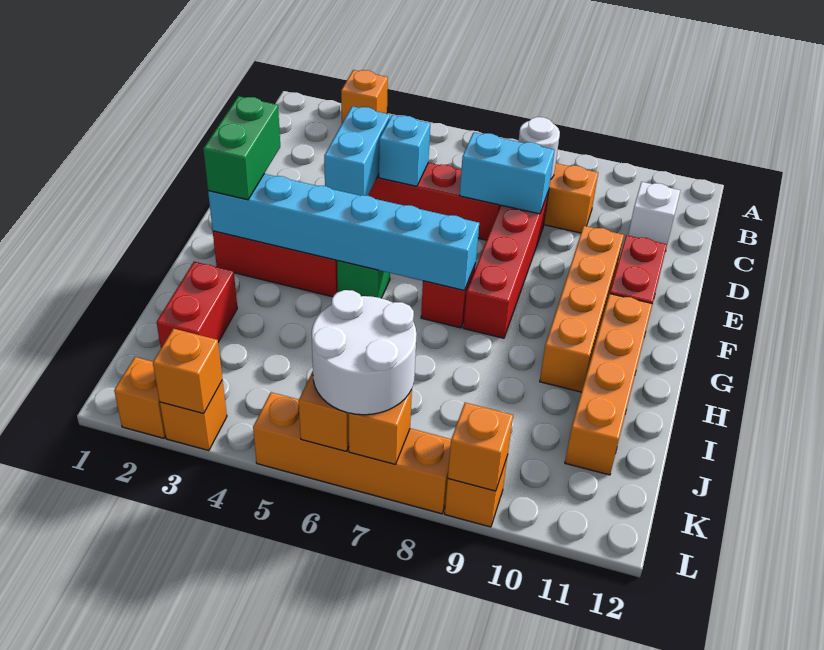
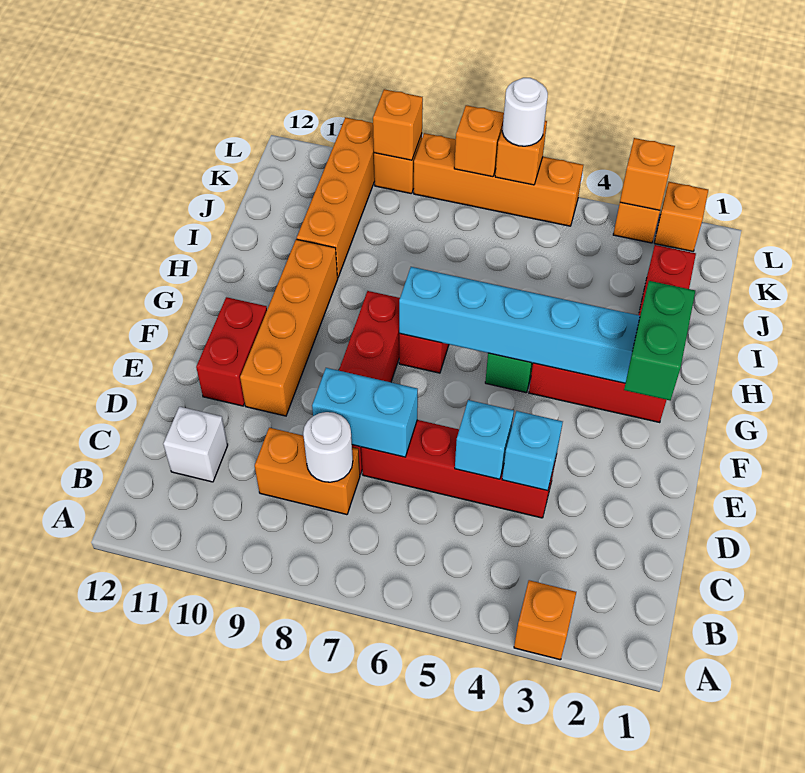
cyan 1x2 brick [324,106,390,196] -> cyan 1x1 brick [502,411,563,491]
orange 1x4 brick [565,294,652,475] -> orange 1x4 brick moved to [297,117,375,278]
white 2x2 round brick [311,290,417,415] -> white 1x1 round brick [502,78,548,146]

